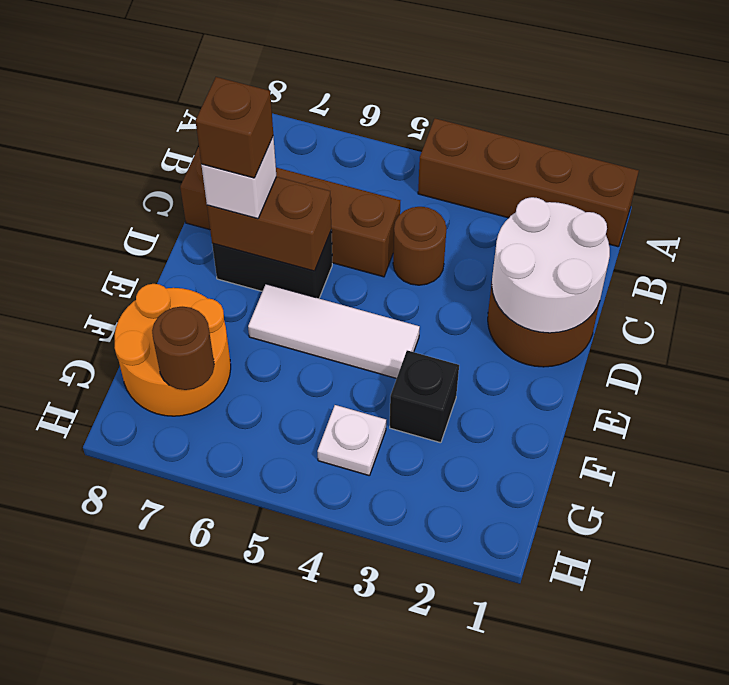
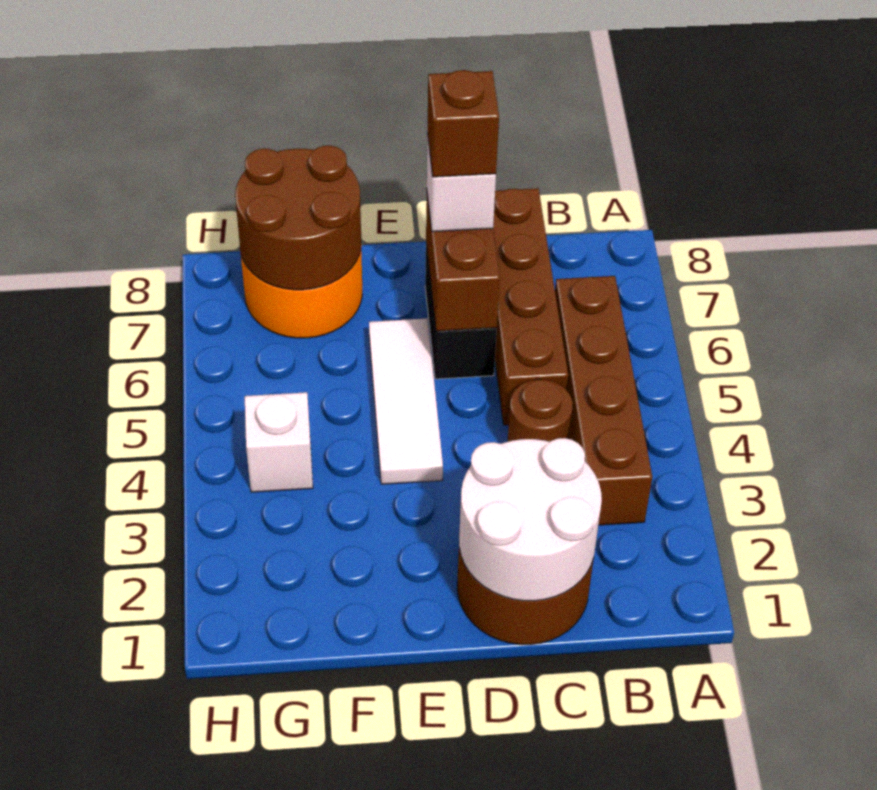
brown 1x4 brick [418,118,639,247] -> brown 1x4 brick moved to [555,276,652,525]
black 1x1 brick [390,350,459,443] -> none
white 1x1 plate [317,405,386,476] -> white 1x1 brick [245,392,313,492]
brown 1x1 round brick [152,307,214,390] -> brown 2x2 round brick [235,146,361,290]

